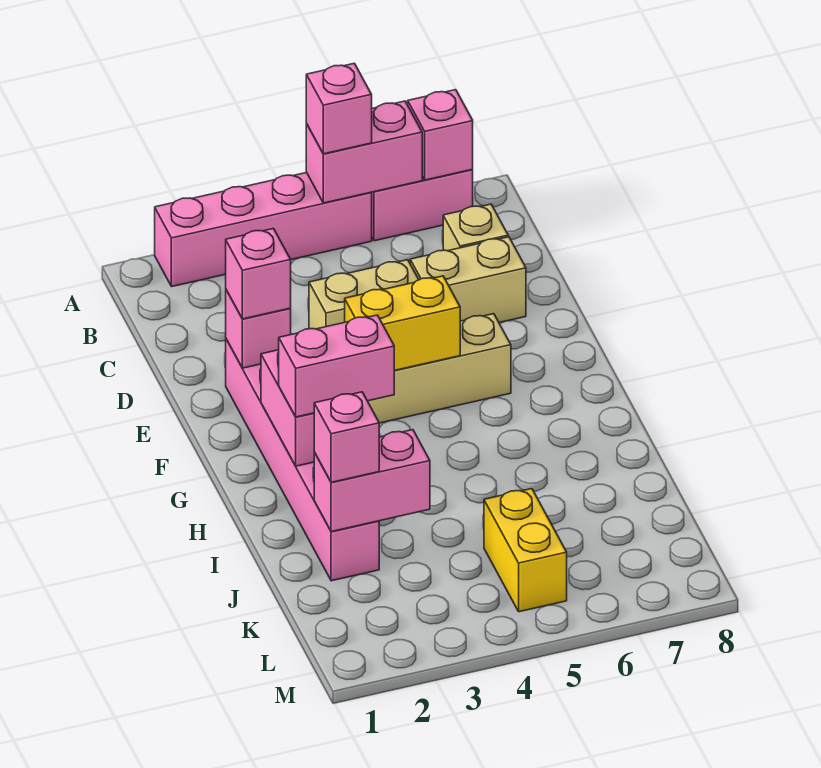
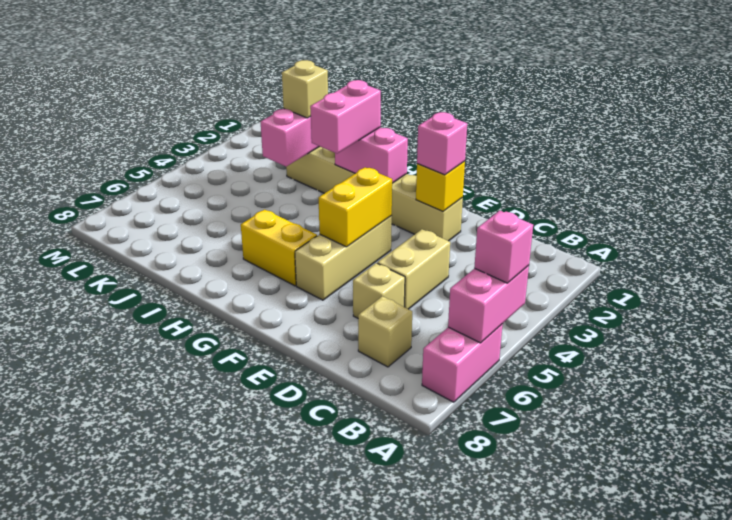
pink 1x4 brick [155,173,372,286] -> none
pink 1x1 brick [408,90,473,180] -> none
tan 1x2 brick [410,237,526,323] -> tan 1x1 brick [353,263,405,318]
pink 1x6 brick [226,339,379,581] -> tan 1x6 brick [286,146,463,241]
pink 1x1 brick [226,290,291,368] -> yellow 1x1 brick [416,161,465,211]
pink 1x1 brick [314,392,379,482] -> tan 1x1 brick [282,60,328,118]
yellow 1x2 brick [484,489,567,612] -> yellow 1x2 brick moved to [241,210,317,286]

